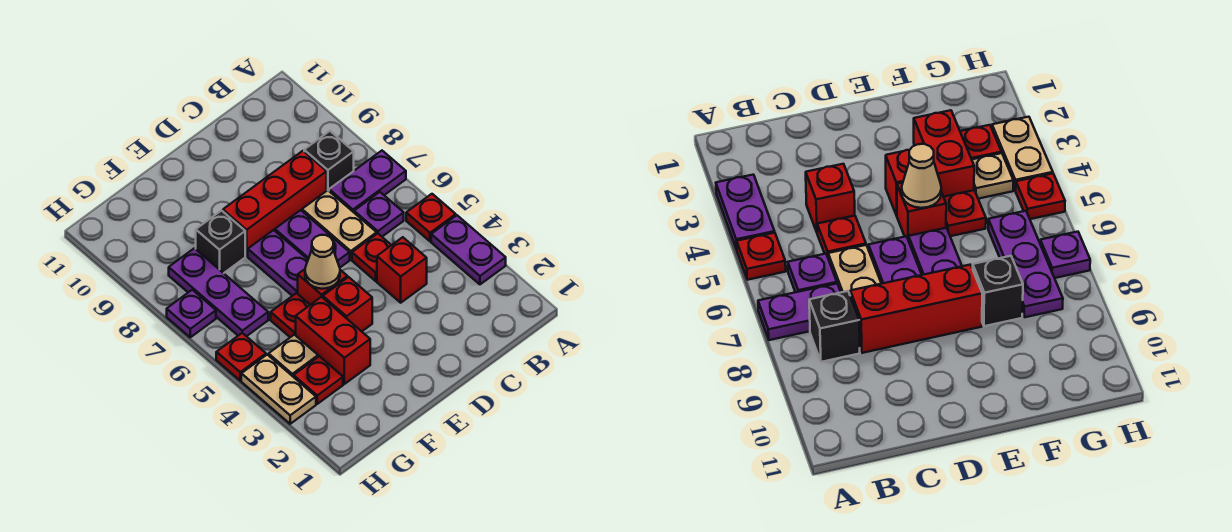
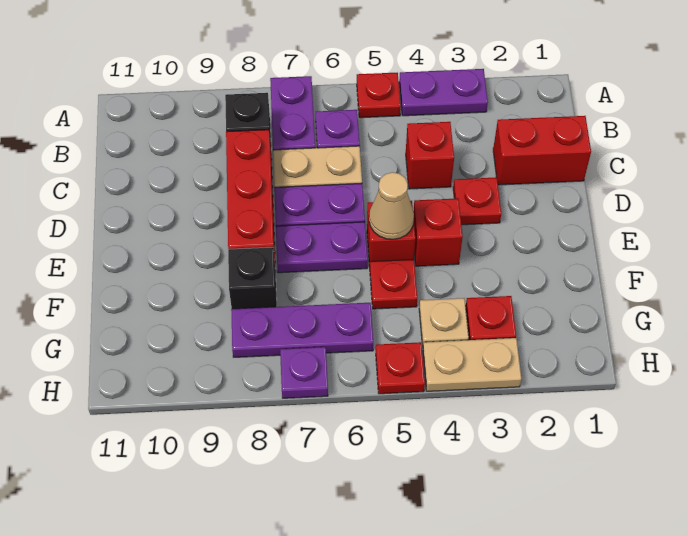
red 1x1 plate [352,234,391,281] -> red 1x1 plate moved to [453,177,501,225]
red 1x2 brick [296,297,370,384] -> red 1x2 brick moved to [493,116,591,185]

